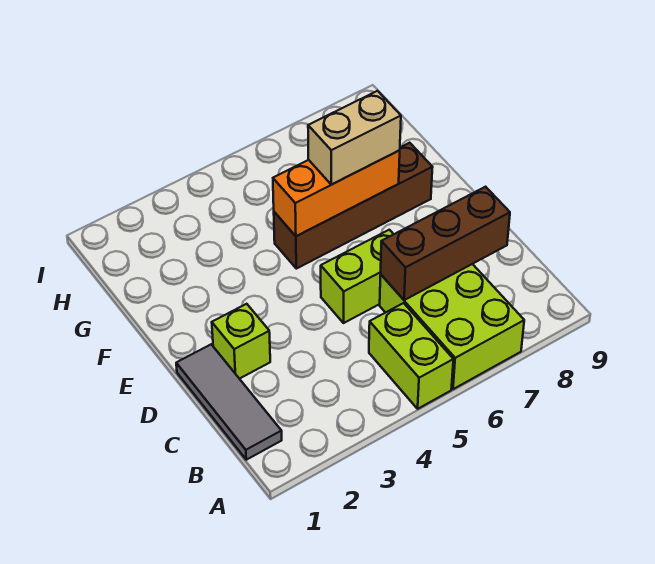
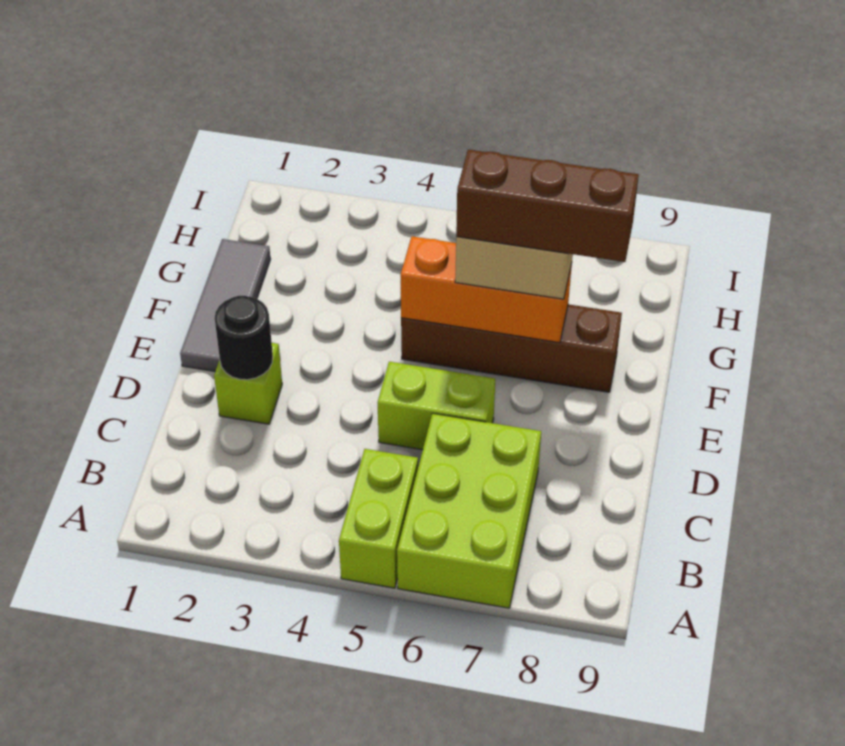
grey 1x3 tile [176,345,282,460] -> grey 1x3 tile moved to [180,239,271,371]
brown 1x3 brick [381,187,510,300] -> brown 1x3 brick moved to [456,149,639,262]
none -> black 1x1 round brick [215,296,273,380]

